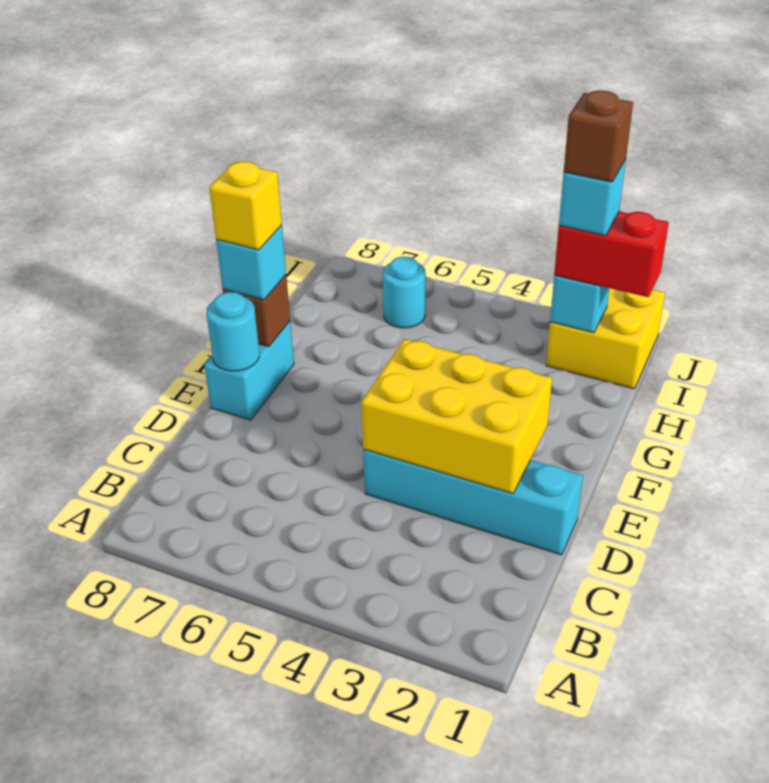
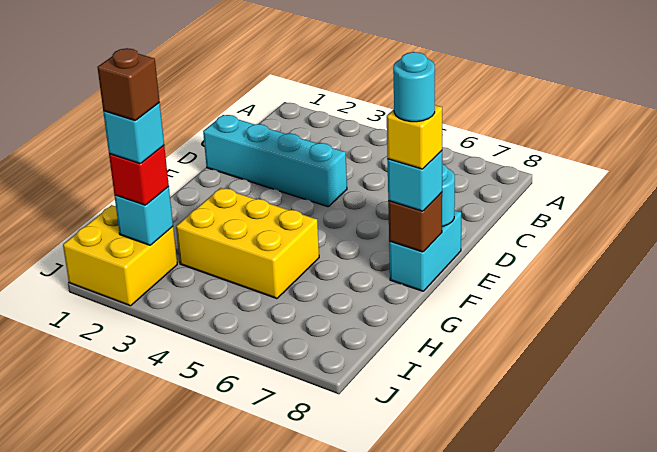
yellow 2x3 brick [361,339,552,494] -> yellow 2x3 brick moved to [176,188,319,299]
red 1x2 brick [554,211,669,297] -> red 1x1 brick [109,145,169,205]
cyan 1x1 round brick [383,257,426,328] -> cyan 1x1 round brick moved to [393,52,435,122]

